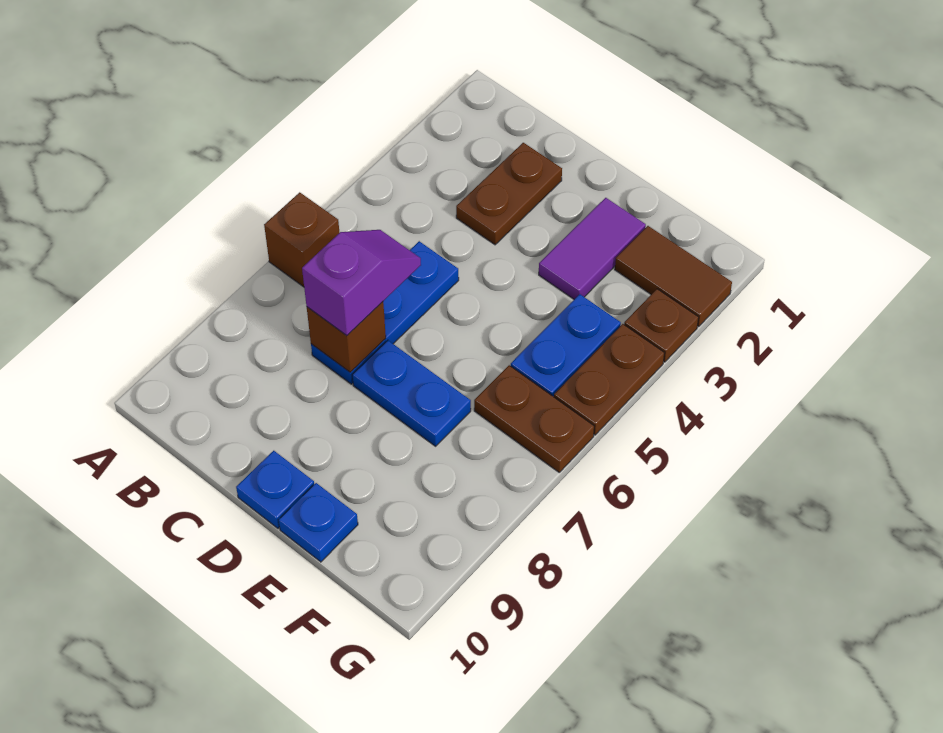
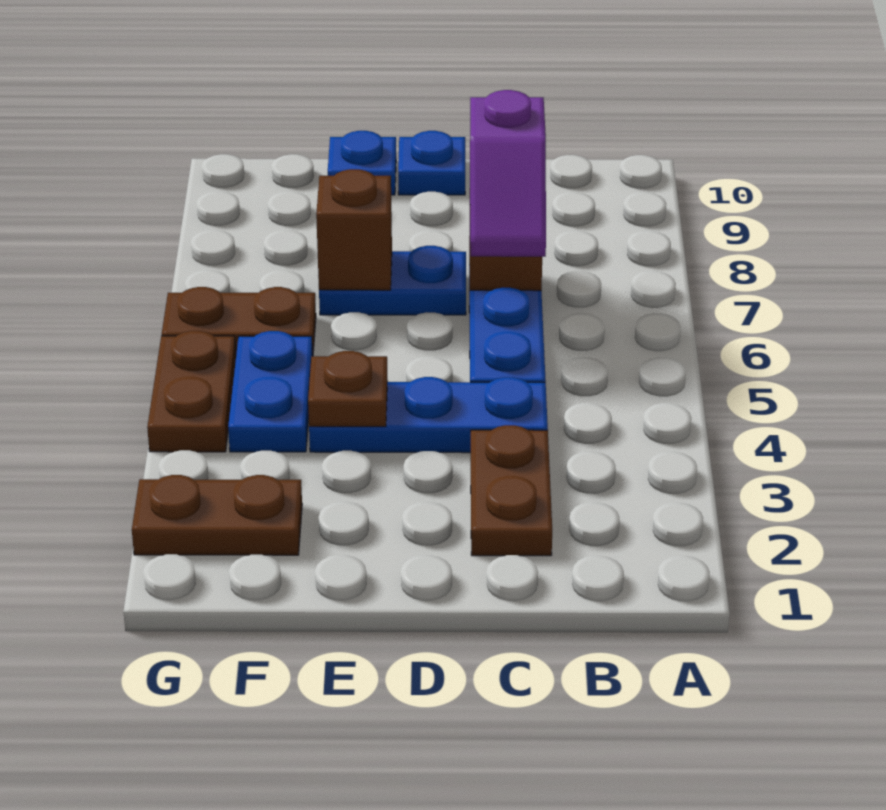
brown 1x1 brick [264,192,340,287] -> brown 1x1 brick moved to [316,169,392,290]
none -> blue 1x3 plate [309,377,548,453]
purple 1x2 tile [539,198,646,299] -> none
brown 1x2 tile [615,226,732,327] -> brown 1x2 plate [132,475,302,555]
brown 1x1 plate [624,289,699,362] -> brown 1x1 plate moved to [308,351,388,427]

